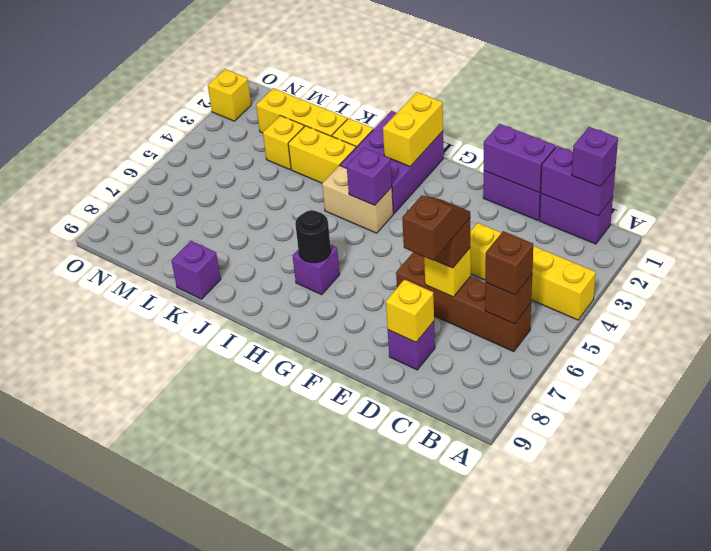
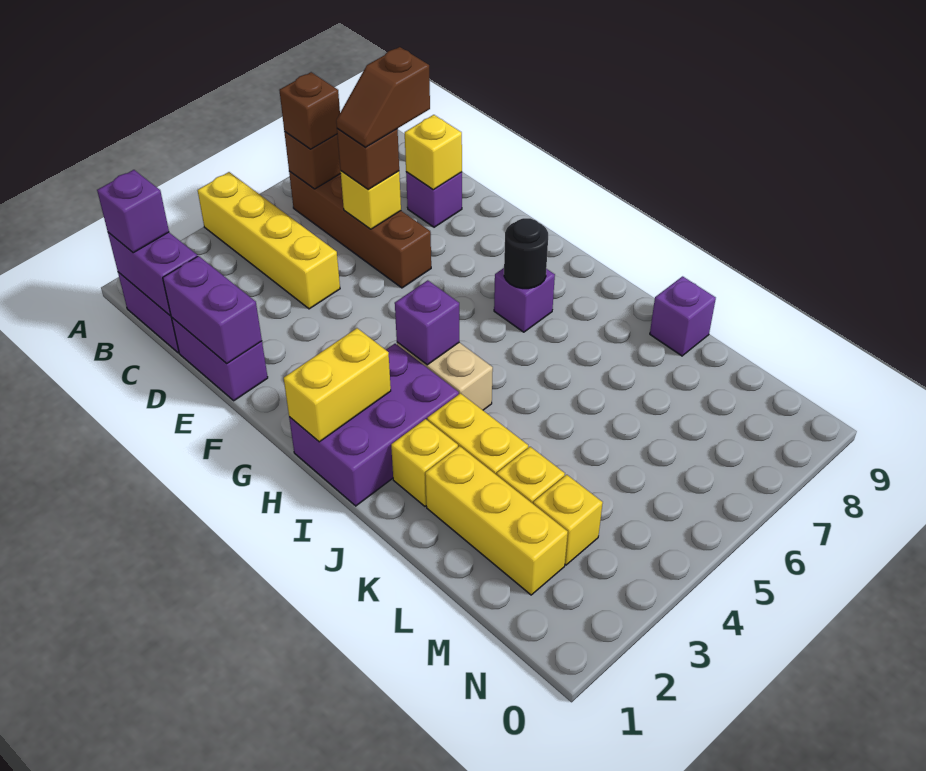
yellow 1x1 brick [208,69,251,121] -> yellow 1x1 brick moved to [533,475,603,565]

